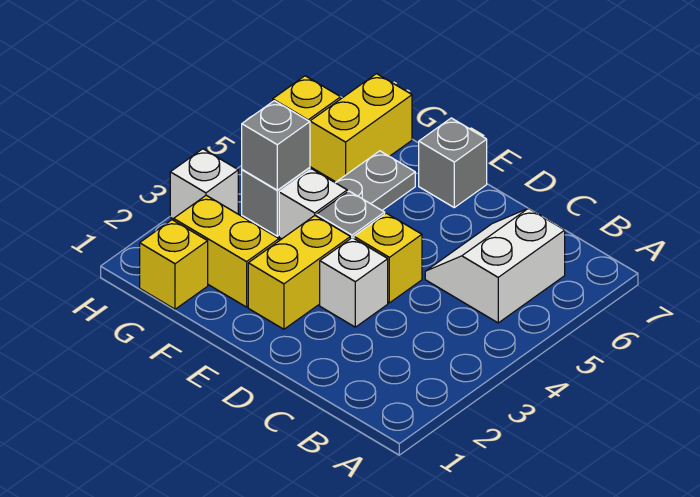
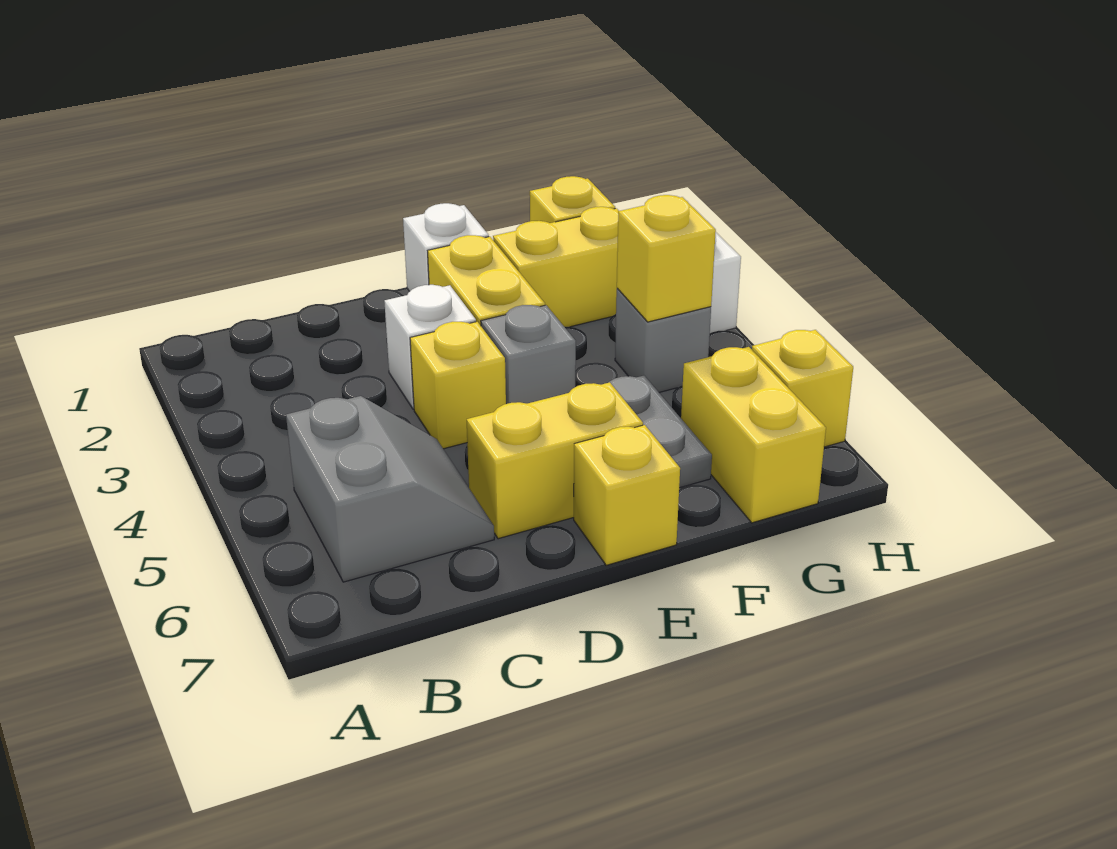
white 2x2 slope [425,208,565,323] -> grey 2x2 slope [286,396,494,582]
none -> yellow 1x2 brick [467,382,643,539]
grey 1x1 brick [419,118,487,207] -> yellow 1x1 brick [574,425,680,565]
white 1x1 brick [279,169,347,239] -> white 1x1 brick moved to [403,203,489,291]
grey 1x1 brick [242,101,310,190] -> yellow 1x1 brick [617,195,716,322]

